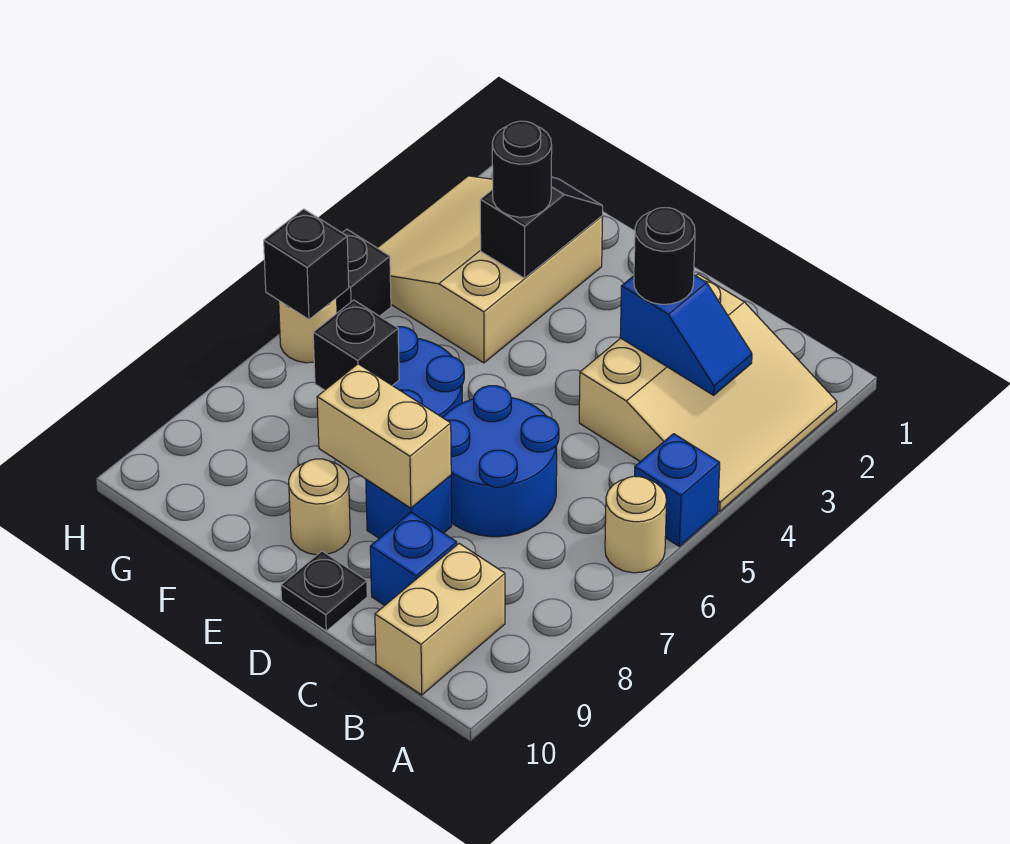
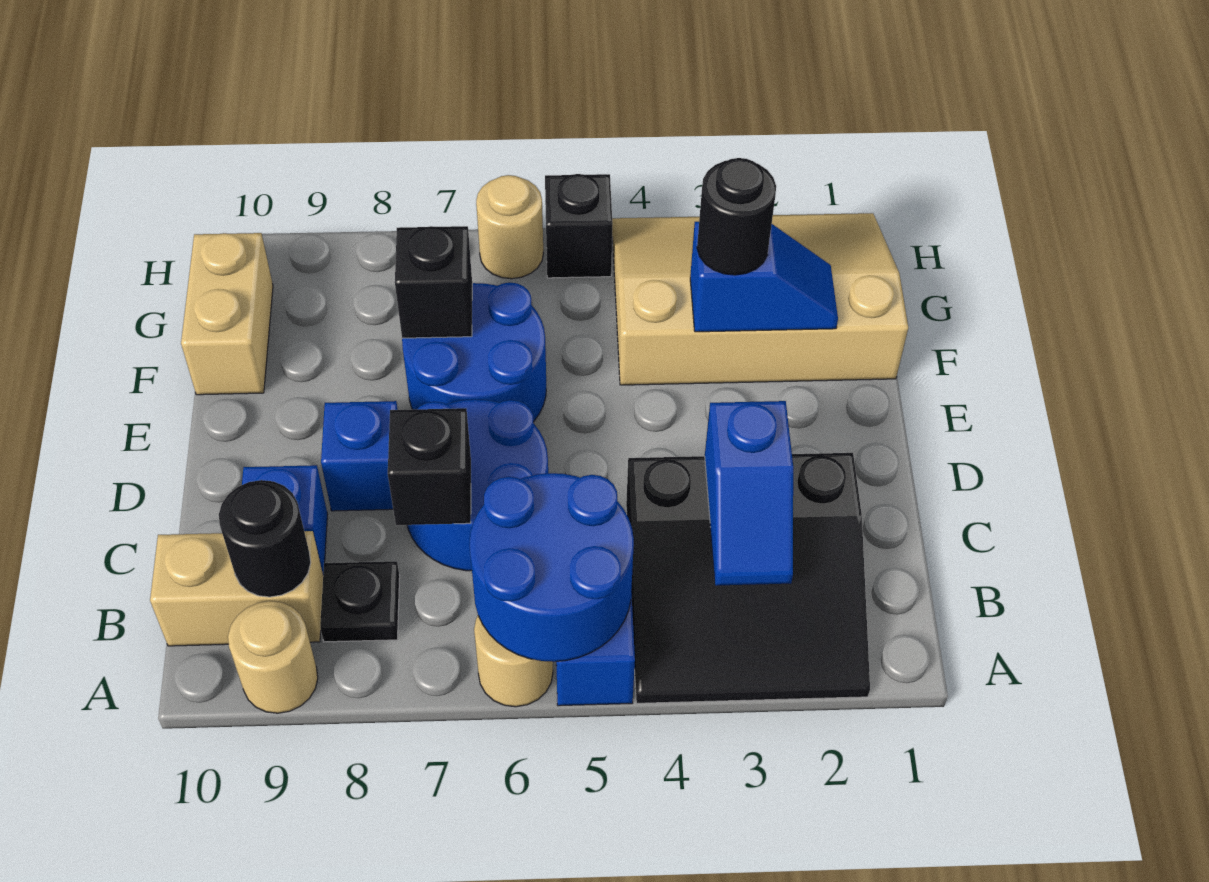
tan 3x3 slope [579,274,837,511] -> black 3x3 slope [626,453,870,703]
none -> blue 2x2 round brick [469,473,634,662]
black 1x1 round brick [634,208,695,304] -> black 1x1 round brick moved to [219,480,311,597]
tan 1x2 brick [317,364,451,508] -> tan 1x2 brick moved to [181,233,273,395]
black 1x1 plate [281,551,367,631] -> black 1x1 plate moved to [320,561,400,642]
tan 1x1 round brick [289,459,350,555] -> tan 1x1 round brick moved to [228,601,318,713]
tan 3x3 slope [378,176,603,363] -> tan 3x4 slope [612,213,908,385]
black 1x2 slope [480,177,603,278] -> blue 1x2 slope [690,222,838,332]
black 1x1 brick [264,209,349,319] -> black 1x1 brick moved to [388,408,471,525]

